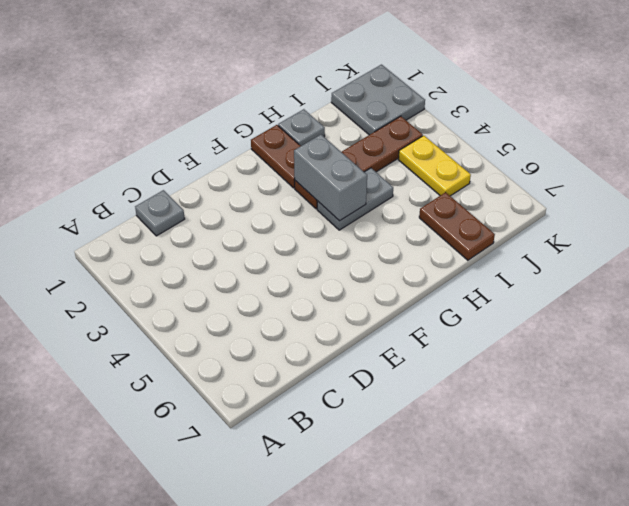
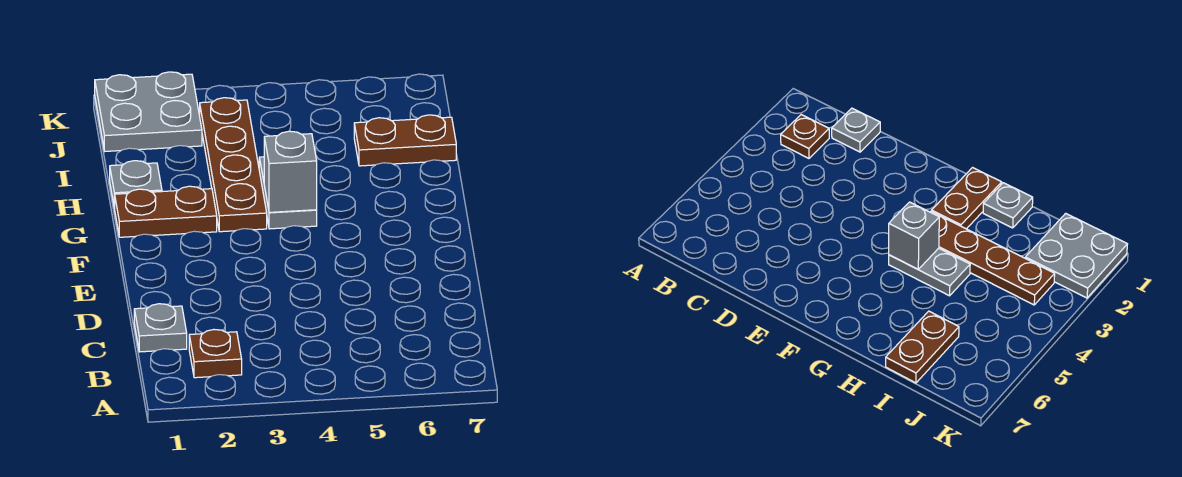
none -> brown 1x1 plate [189,330,242,378]
grey 1x2 brick [294,135,367,221] -> grey 1x1 brick [264,131,317,212]
yellow 1x2 plate [398,136,471,196] -> none

